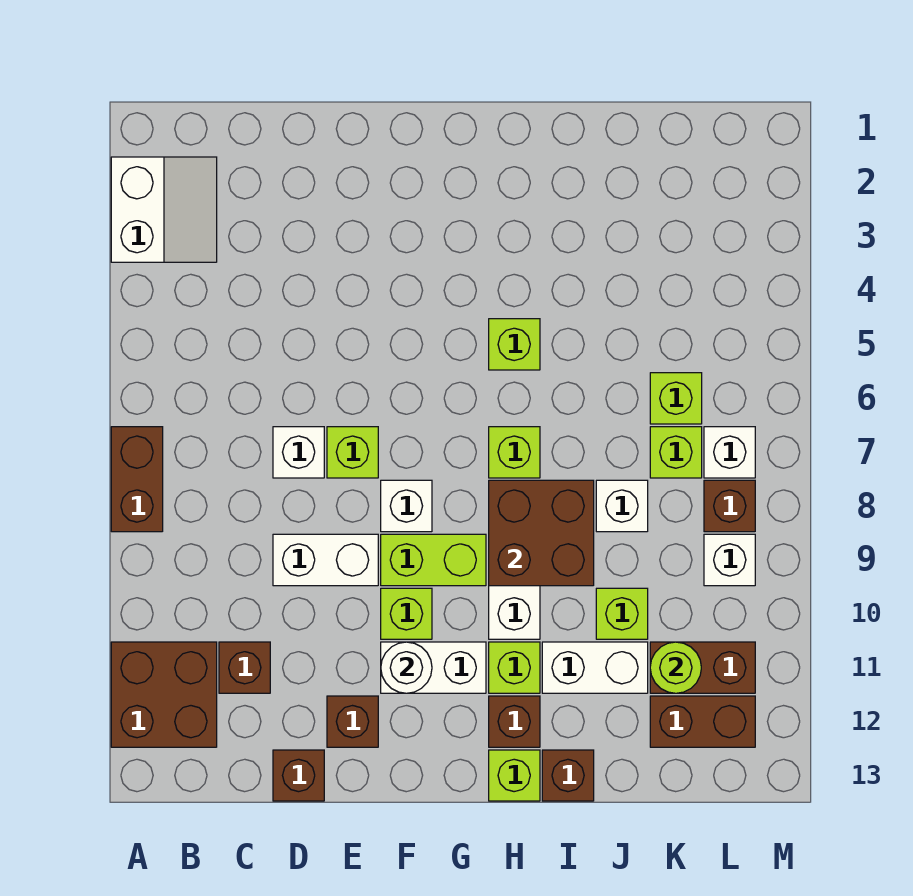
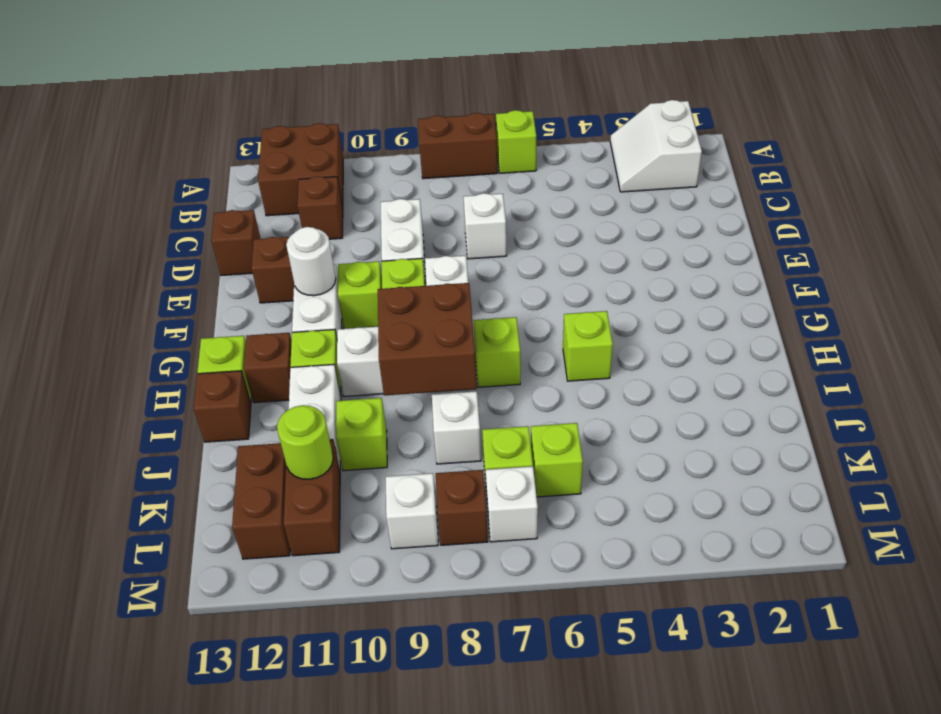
white 2x2 slope [111,157,217,262] -> white 2x2 slope turned to [610,100,702,192]
lime 1x1 brick [327,427,378,478] -> lime 1x1 brick moved to [496,110,536,173]

